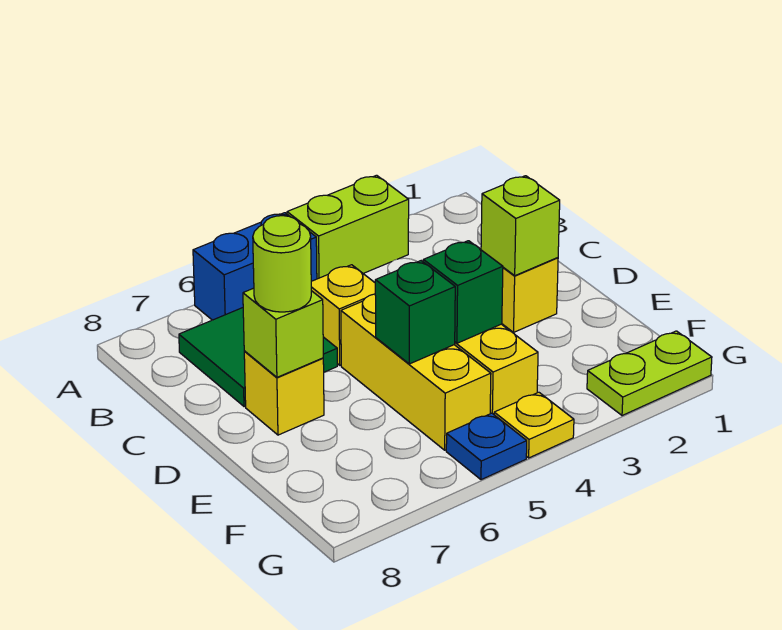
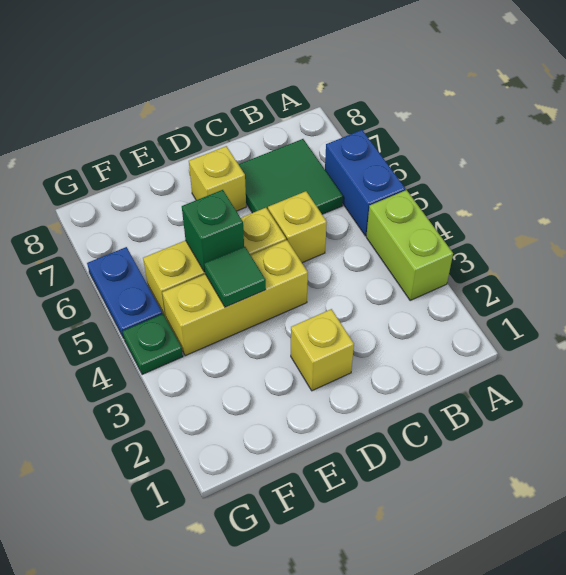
lime 1x1 brick [481,176,560,276] -> none
lime 1x1 brick [243,288,323,377] -> none
lime 1x1 round brick [253,216,311,312] -> none
green 1x1 brick [423,241,503,343] -> green 1x1 tile [204,247,266,307]
lime 1x2 plate [587,331,712,416] -> none
yellow 1x1 plate [494,392,574,458] -> green 1x1 plate [123,314,183,375]
blue 1x1 plate [446,413,527,480] -> blue 1x2 plate [87,247,163,338]

